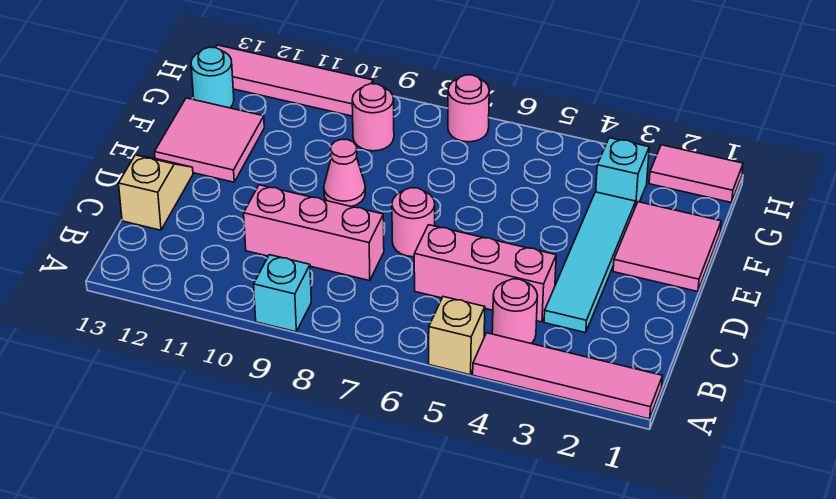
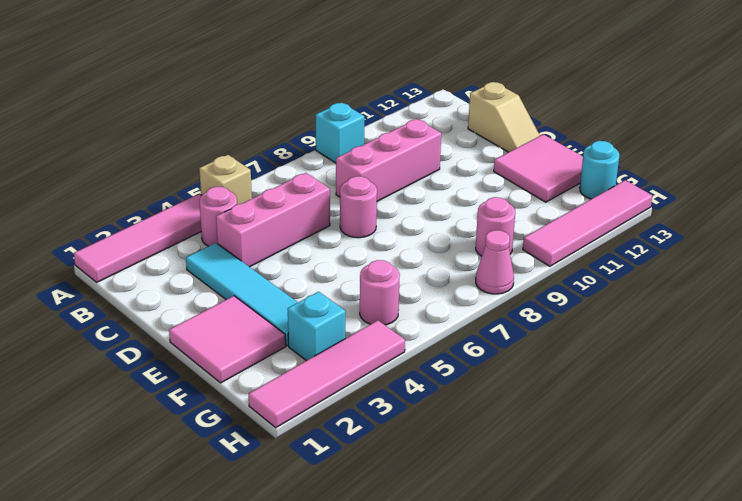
pink 1x1 cone [324,139,365,207] -> pink 1x1 cone moved to [476,230,514,294]
pink 1x2 tile [649,145,743,203] -> pink 1x4 tile [249,320,405,428]
pink 1x1 round brick [448,75,489,142] -> pink 1x1 round brick moved to [360,260,400,325]

